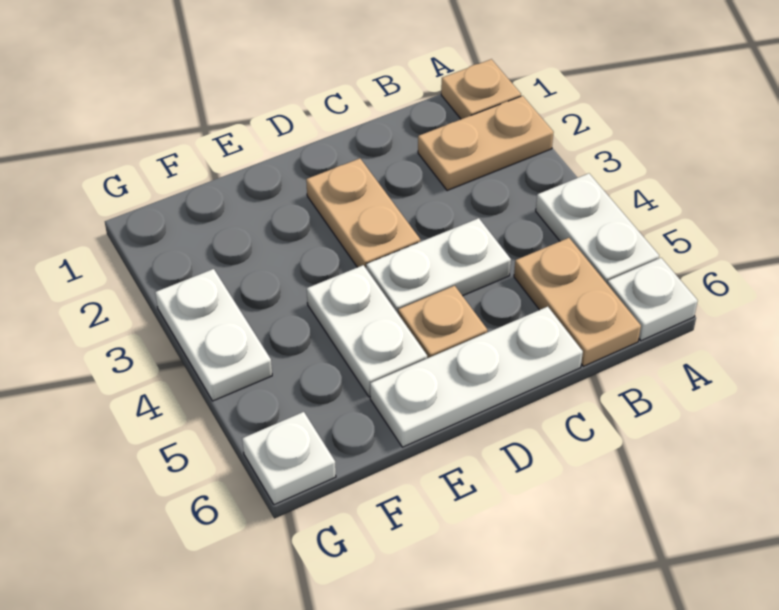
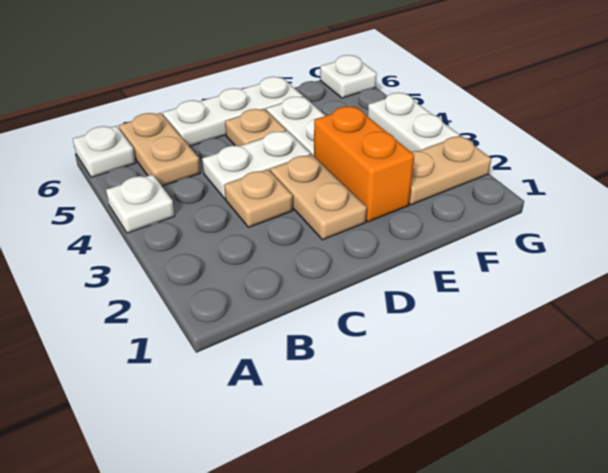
tan 1x1 plate [441,59,521,119] -> tan 1x1 plate moved to [224,170,293,227]
tan 1x2 plate [418,96,554,191] -> tan 1x2 plate moved to [409,136,491,205]
white 1x2 plate [536,173,659,283] -> white 1x1 plate [106,174,175,233]
none -> orange 1x2 brick [314,107,414,222]

